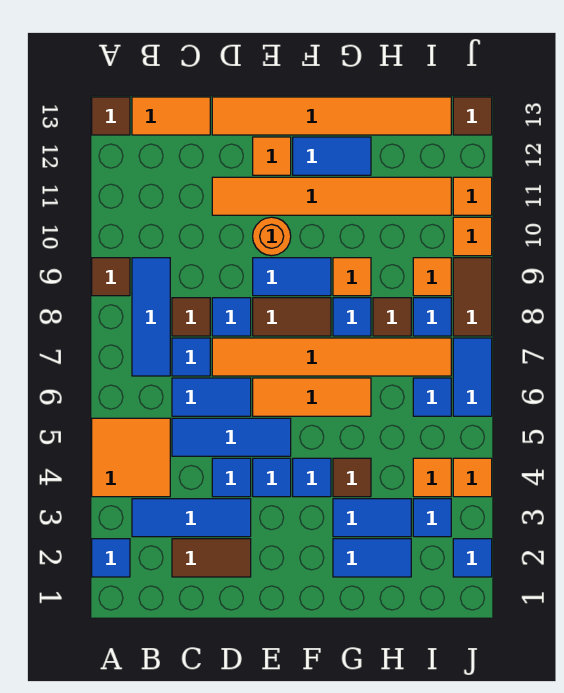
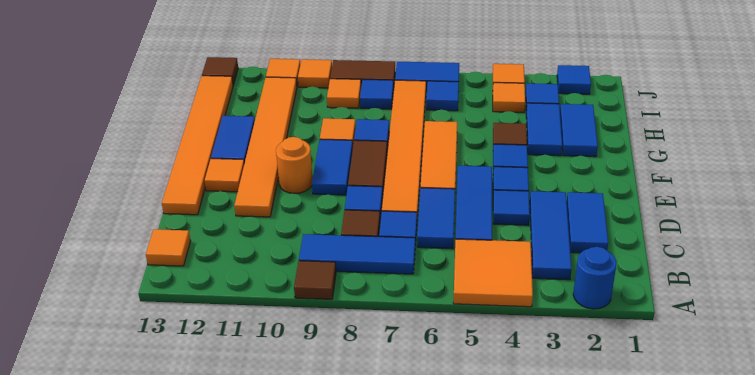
blue 1x1 tile [92,539,130,577] -> blue 1x1 round brick [573,247,617,309]
brown 1x1 tile [92,97,130,135] -> none
orange 1x2 tile [132,97,210,135] -> orange 1x1 tile [146,229,191,266]
brown 1x2 tile [172,539,251,577] -> blue 1x2 tile [567,192,608,253]
brown 1x1 tile [373,298,411,336] -> none

